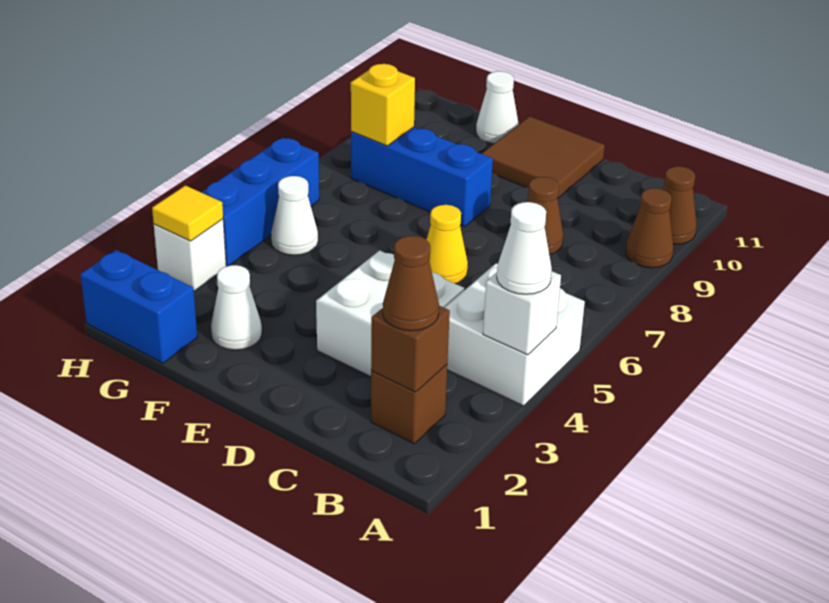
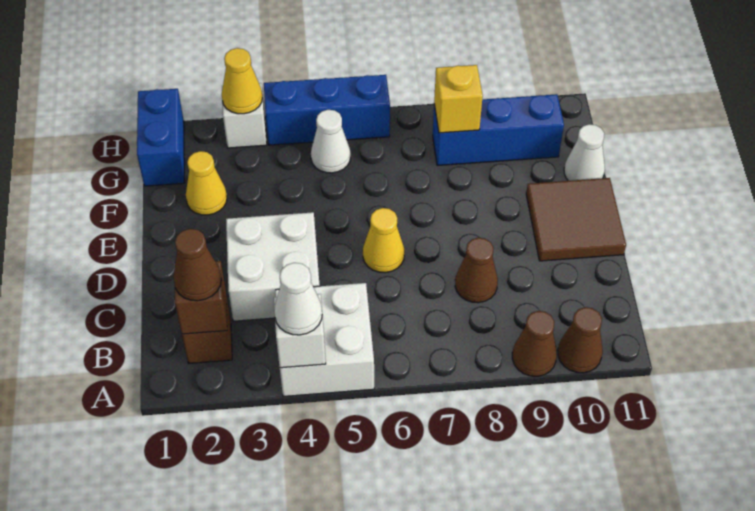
blue 1x3 brick [351,127,493,226] -> blue 1x3 brick turned to [433,94,564,166]
white 1x1 cone [211,265,262,350] -> yellow 1x1 cone [186,151,227,215]
yellow 1x1 tile [152,185,223,241] -> yellow 1x1 cone [222,48,262,114]

